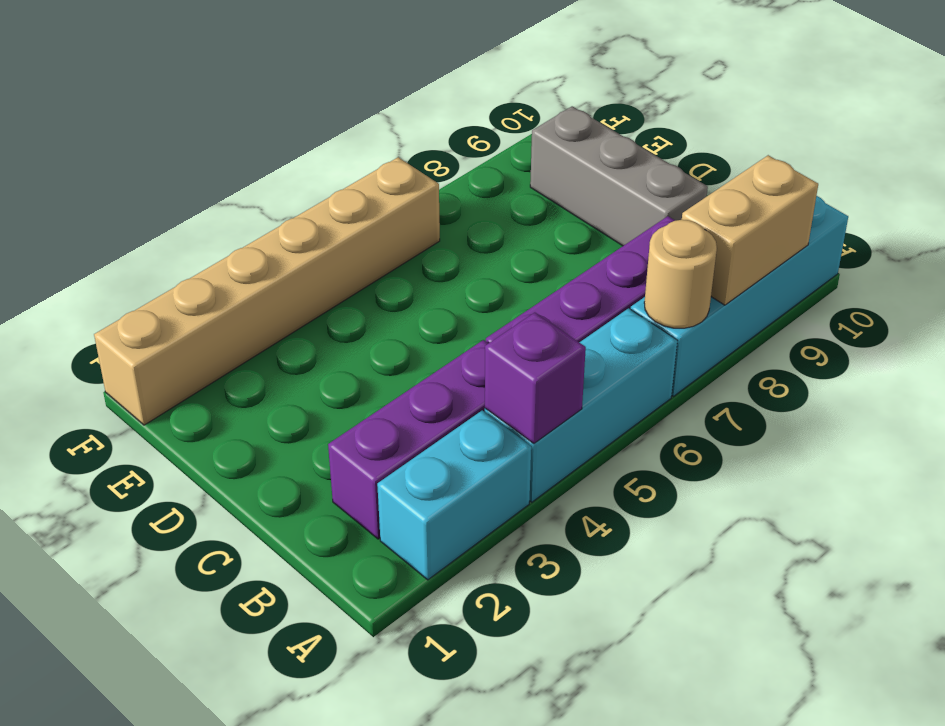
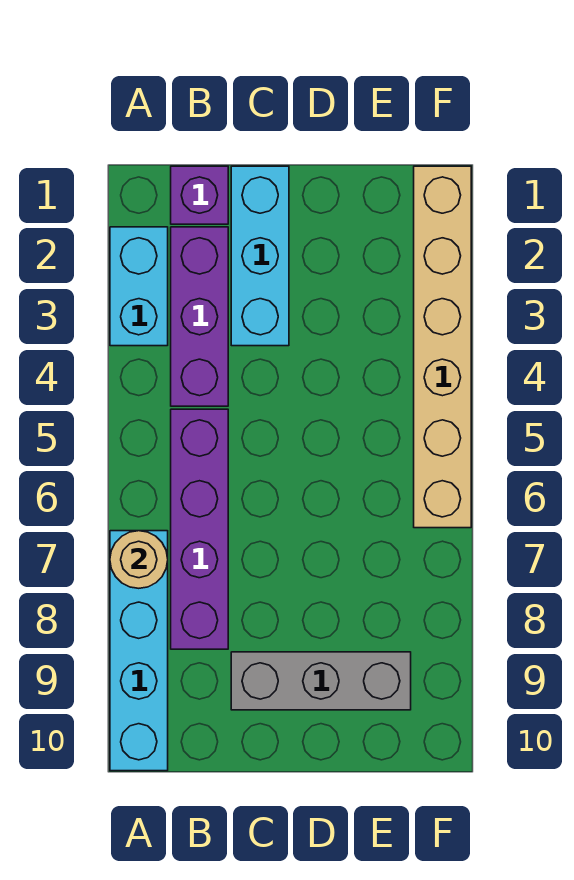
cyan 1x3 brick [485,308,677,502] -> cyan 1x3 brick moved to [231,166,289,346]
purple 1x1 brick [485,313,586,443] -> purple 1x1 brick moved to [171,166,228,224]
tan 1x2 brick [682,155,818,305] -> none

